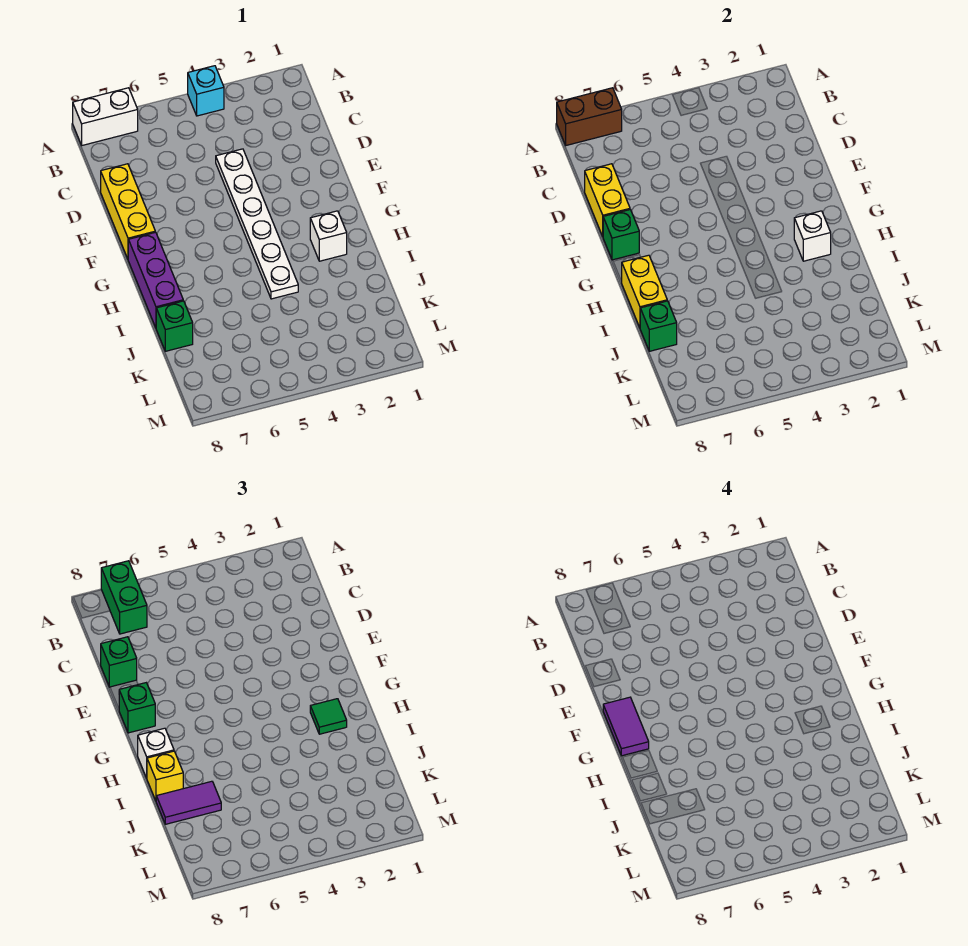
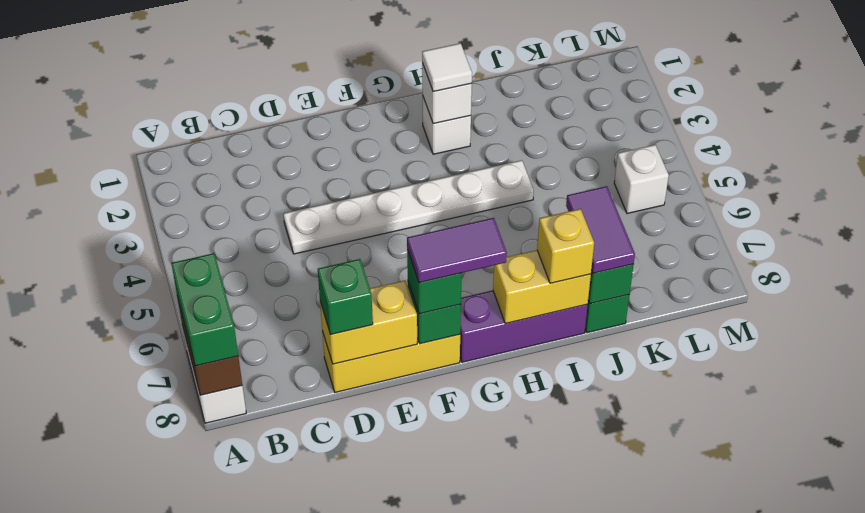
cyan 1x1 brick [188,66,224,116] -> none
green 1x2 brick [101,561,147,634] -> green 1x2 brick turned to [171,253,238,366]
green 1x1 tile [310,699,347,734] -> white 1x1 tile [422,43,472,92]
white 1x1 brick [138,728,174,778] -> white 1x1 brick moved to [614,145,669,213]

